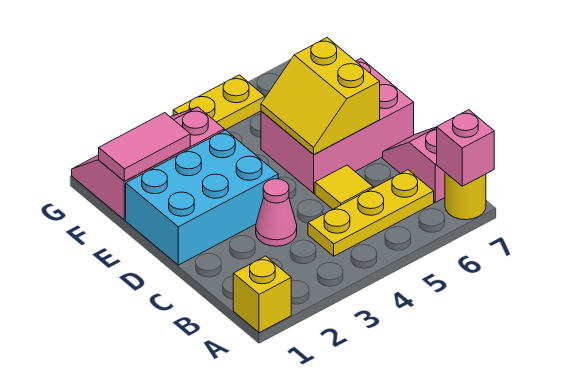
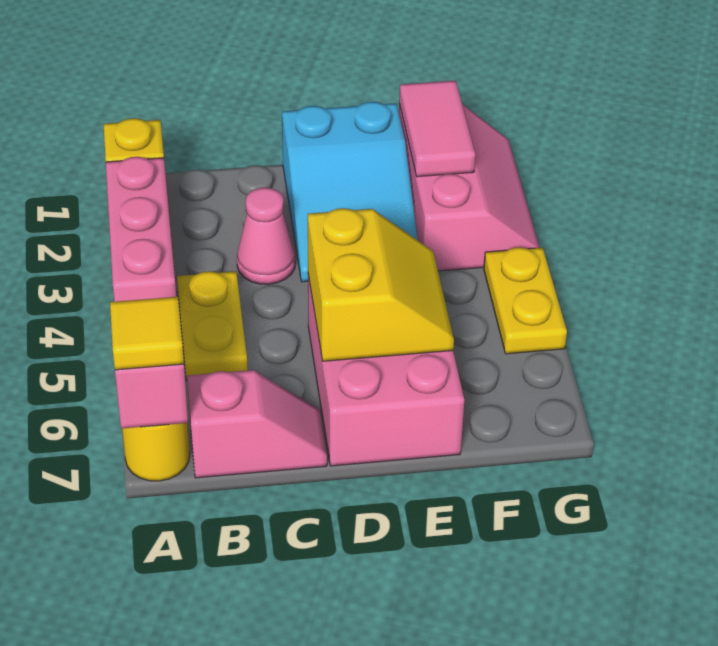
none -> pink 1x3 brick [106,157,176,302]
yellow 1x3 plate [308,170,434,256] -> yellow 1x2 plate [177,271,248,380]
yellow 1x1 tile [315,165,373,209] -> yellow 1x1 tile moved to [110,297,184,370]
cyan 2x3 brick [126,130,278,265] -> cyan 2x3 slope [282,102,418,282]
yellow 2x2 slope [261,38,380,155] -> yellow 2x2 slope turned to [308,208,454,361]

